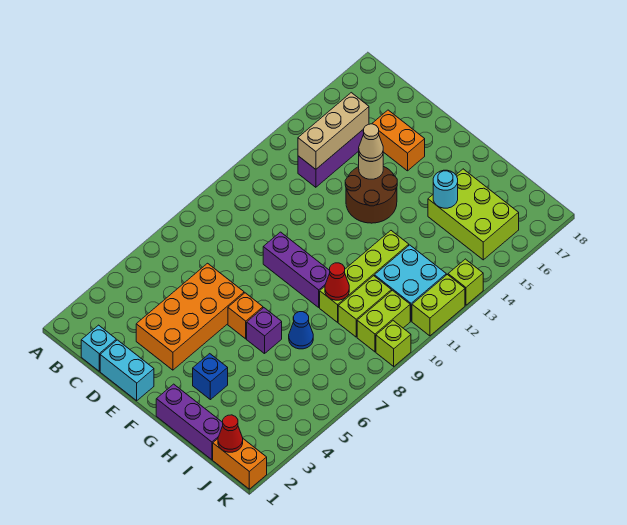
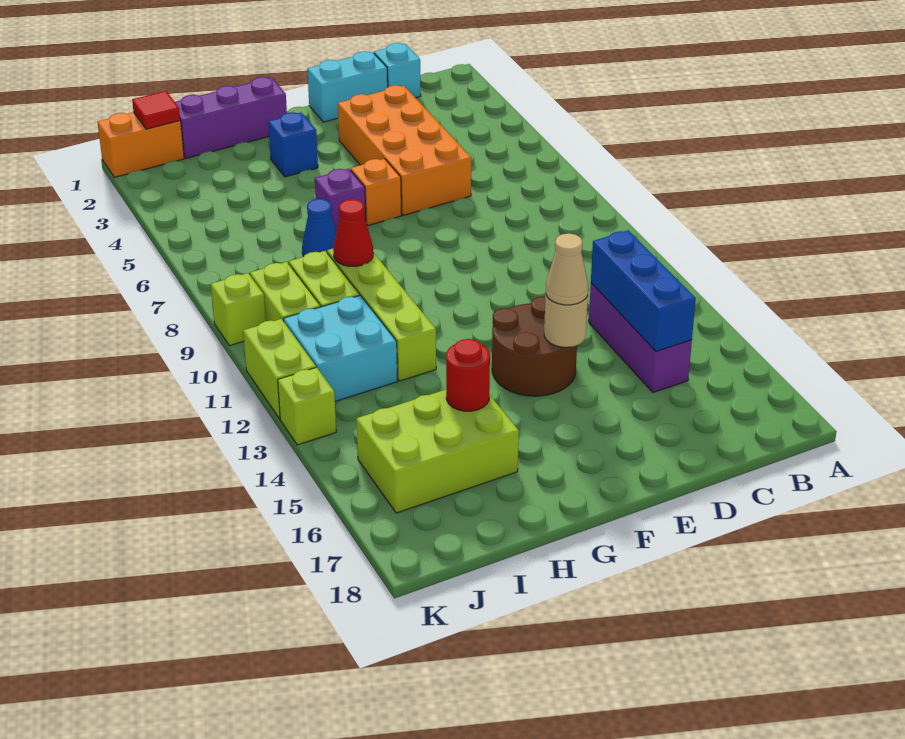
tan 1x3 brick [298,93,369,169] -> blue 1x3 brick [591,230,696,351]
orange 1x2 brick [372,110,425,171] -> none
purple 1x3 brick [263,232,330,307] -> none
cyan 1x1 round brick [433,170,458,208] -> red 1x1 round brick [446,339,490,411]
red 1x1 cone [218,415,243,452] -> red 1x1 tile [132,91,180,129]

